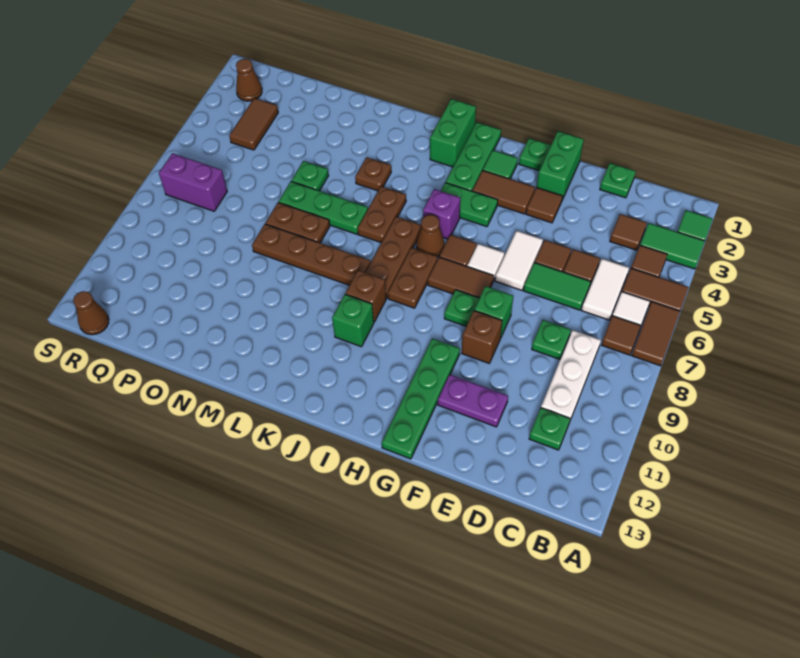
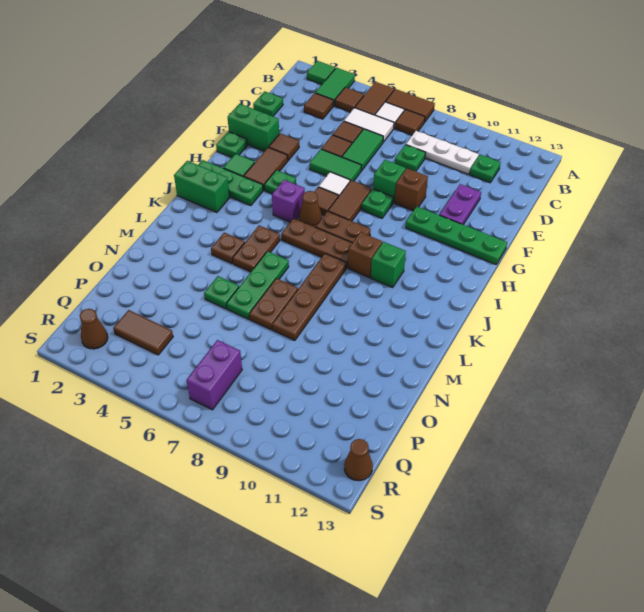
white 1x2 tile [495,231,543,290] -> green 1x2 tile [310,149,361,181]
green 1x2 plate [441,183,498,227] -> green 1x1 plate [264,170,296,194]
brown 1x2 plate [358,186,406,243] -> brown 1x2 plate turned to [233,225,280,272]

